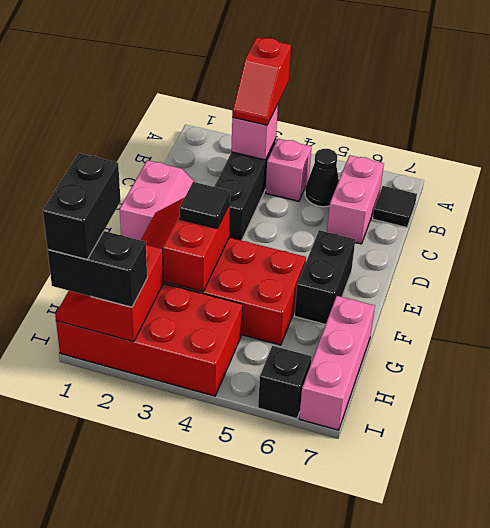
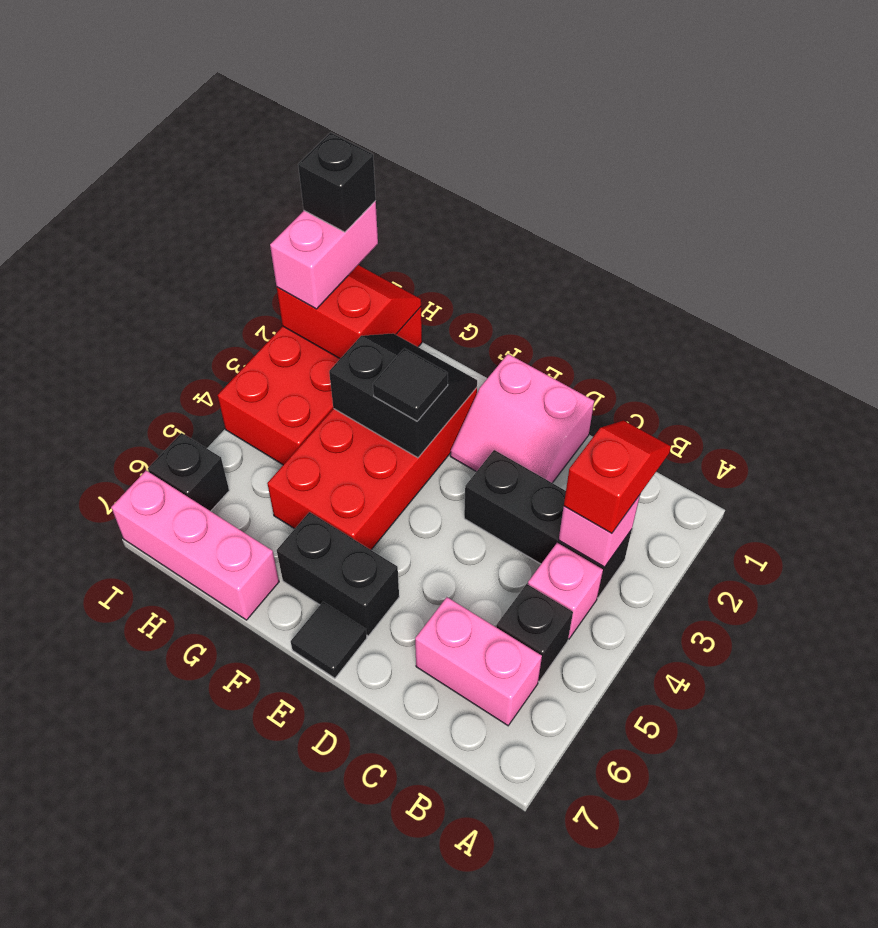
red 1x2 slope [232,37,291,125] -> red 1x2 slope turned to [564,420,671,533]
black 1x1 cone [305,149,339,207] -> black 1x1 brick [496,584,573,681]
black 1x1 tile [373,186,417,227] -> black 1x1 tile moved to [291,602,367,678]
red 2x2 slope [141,198,230,292] -> black 2x2 slope [329,333,477,458]
black 1x2 brick [43,153,121,260] -> black 1x1 brick [298,133,376,232]
black 1x2 brick [48,231,147,307] -> pink 1x2 brick [270,201,378,309]

